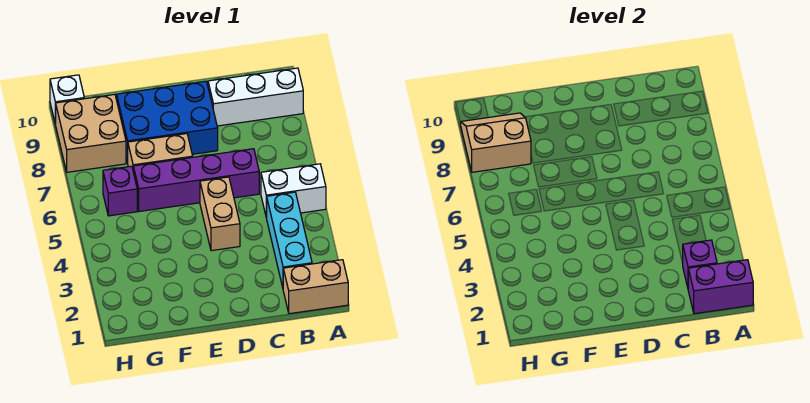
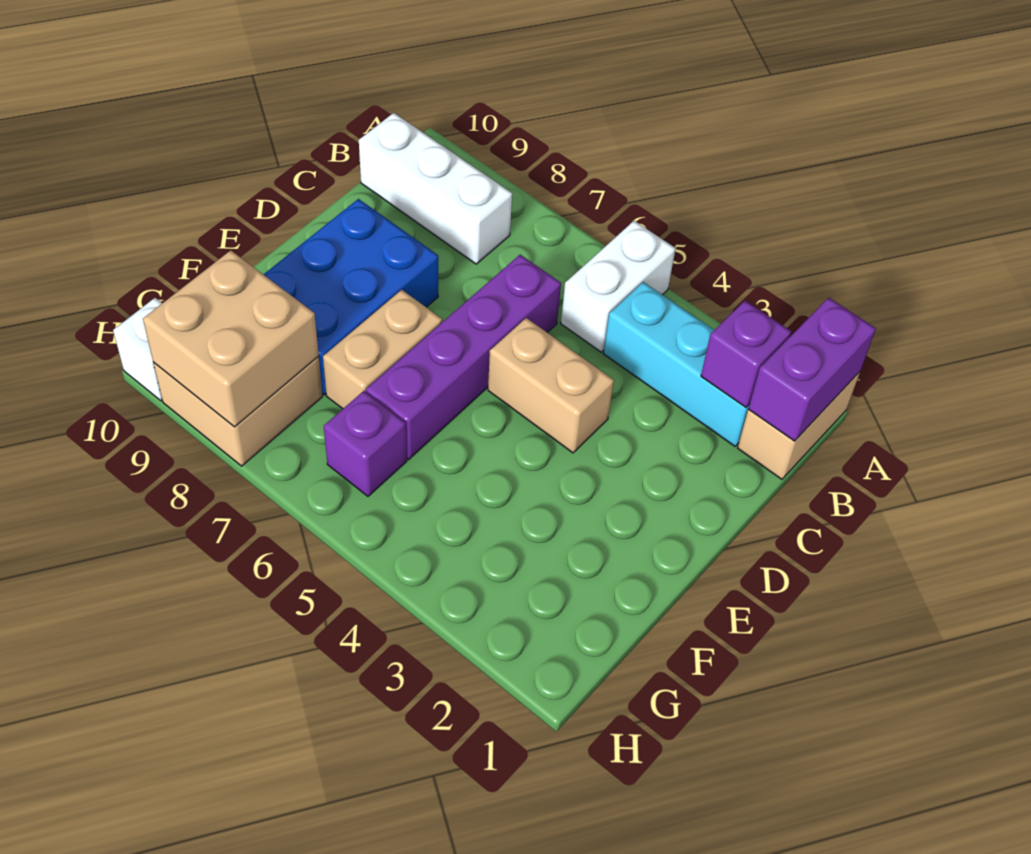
white 1x3 brick [208,68,303,126] -> white 1x3 brick turned to [359,113,512,264]
tan 2x2 slope [461,113,531,172] -> tan 2x2 brick [143,250,319,427]

